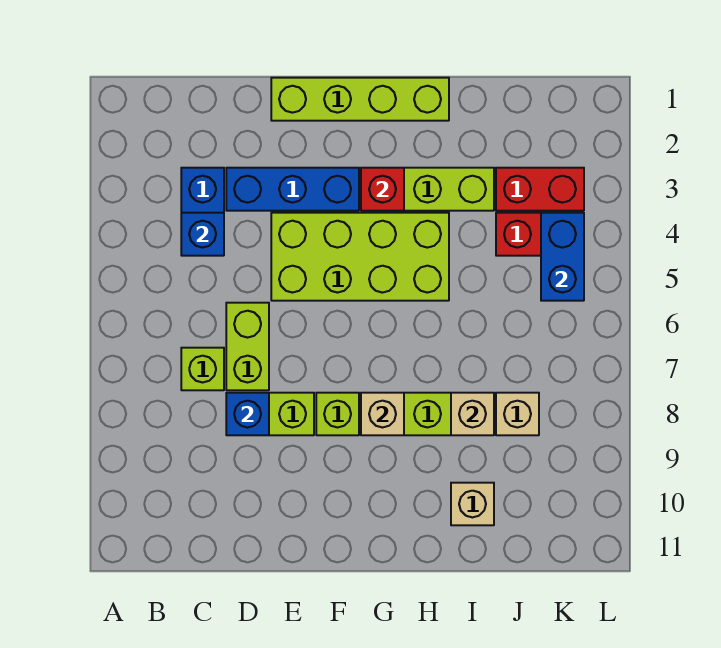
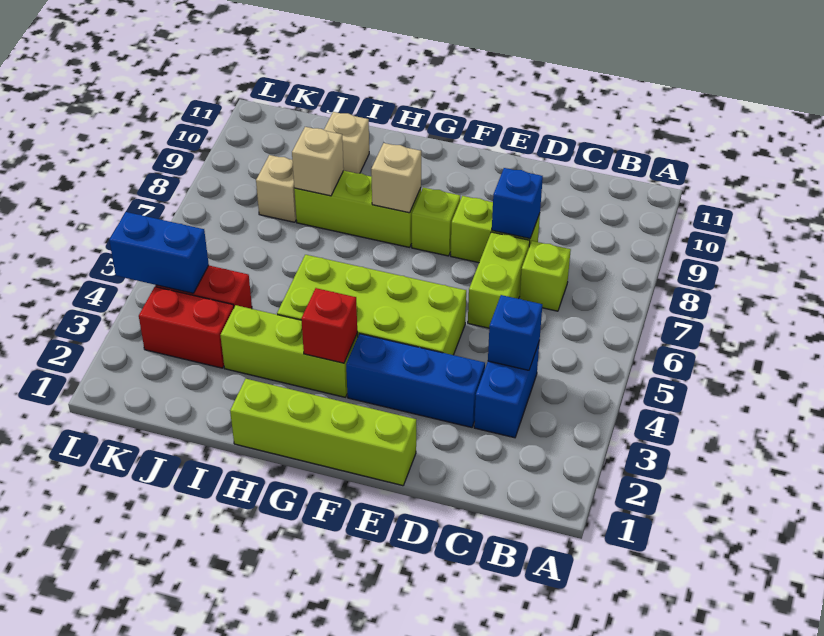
blue 1x2 brick [541,213,584,301] -> blue 1x2 brick turned to [109,212,209,293]

